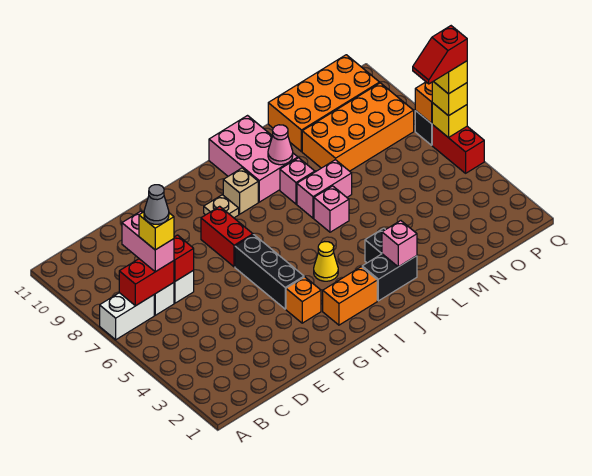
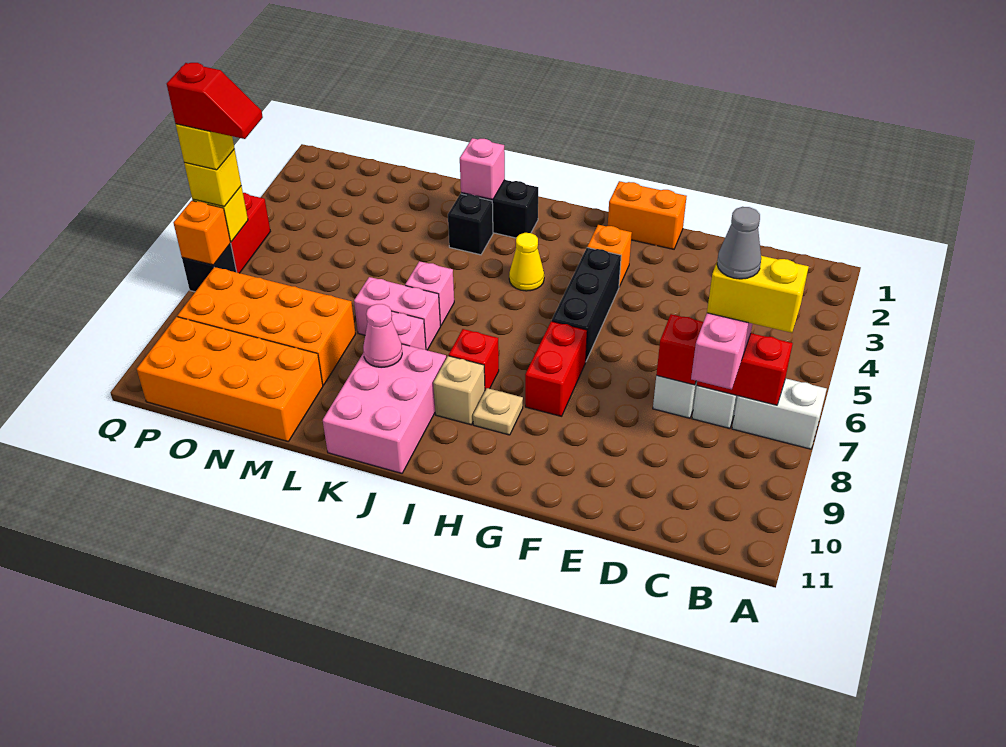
yellow 1x1 brick [139,212,174,250] -> yellow 1x2 brick [707,256,809,333]
orange 1x2 brick [323,267,377,325] -> orange 1x2 brick moved to [608,181,687,249]
none -> red 1x1 brick [449,329,499,390]

